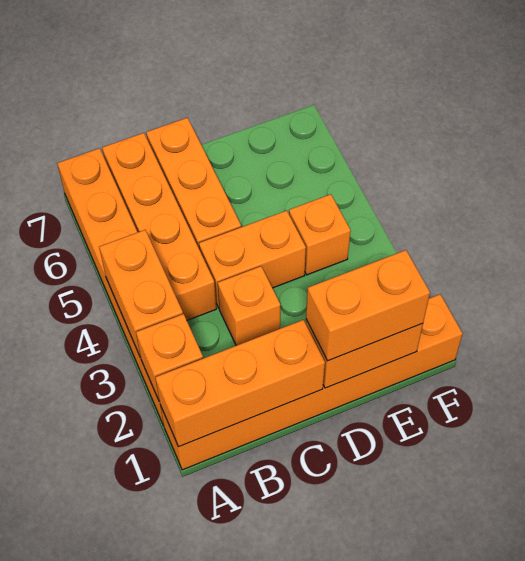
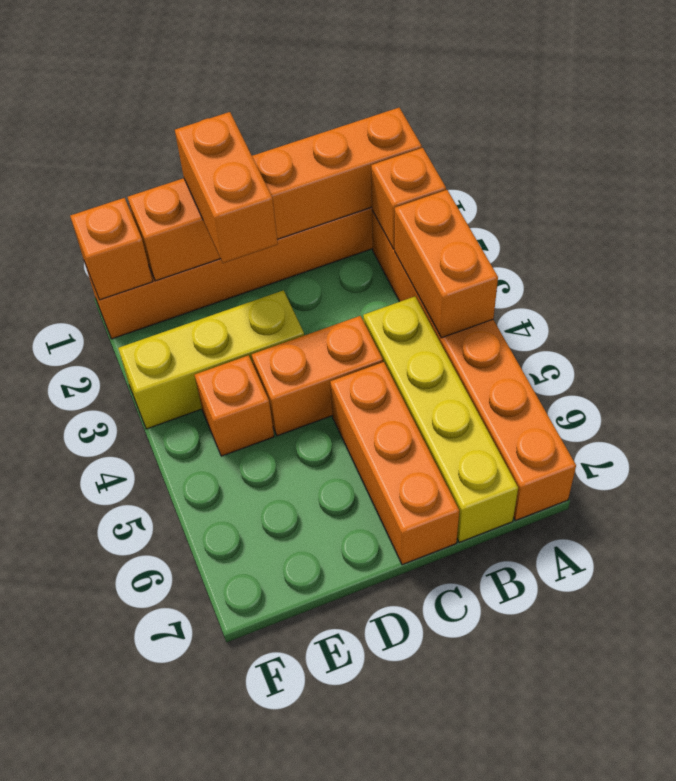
orange 1x4 brick [102,133,216,320] -> yellow 1x4 brick [363,297,518,542]
orange 1x1 brick [218,266,280,346] -> orange 1x1 brick moved to [70,198,153,300]
orange 1x2 brick [306,250,430,361] -> orange 1x2 brick turned to [175,112,278,263]
none -> yellow 1x3 brick [118,290,304,429]

